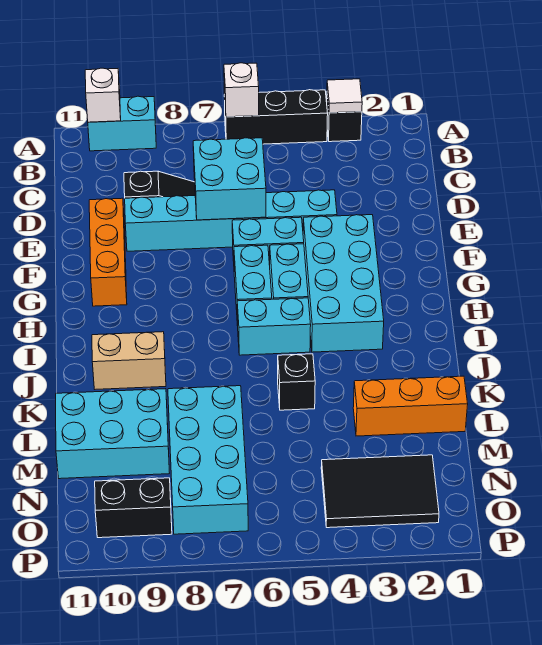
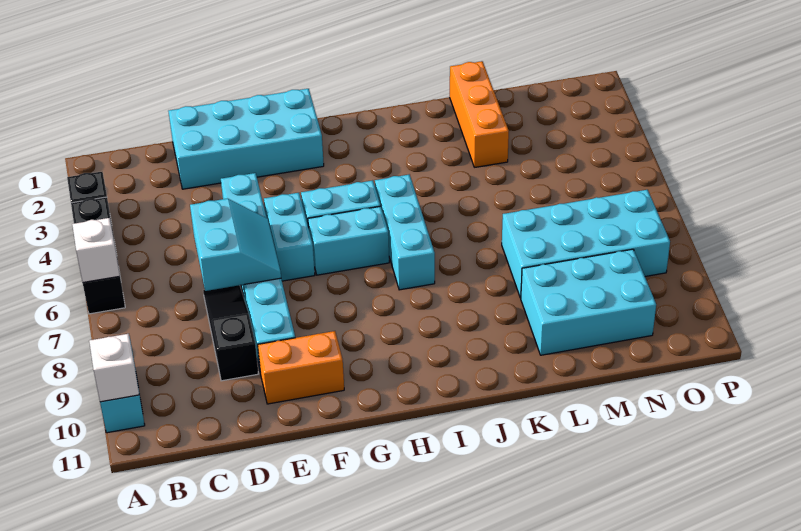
white 1x1 tile [327,79,362,113] -> none
cyan 2x2 brick [193,138,266,220] -> cyan 2x2 slope [190,199,281,291]
orange 1x3 brick [89,198,127,306] -> orange 1x2 brick [258,331,344,404]
cyan 2x4 brick [303,215,384,352] -> cyan 2x4 brick moved to [168,89,324,189]
cyan 1x2 brick [237,298,311,355] -> cyan 1x3 brick [375,174,435,290]
tan 1x2 brick [92,332,166,389] -> none
black 1x1 brick [278,354,315,410] -> none
cyan 2x3 brick [56,389,169,479] -> cyan 2x3 brick turned to [521,249,656,355]
black 2x3 tile [321,455,439,528] -> none
black 1x2 brick [95,478,172,538] -> none

